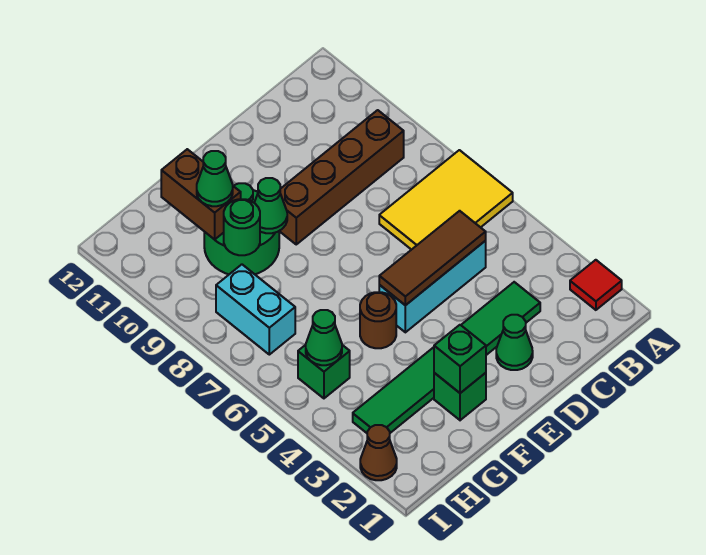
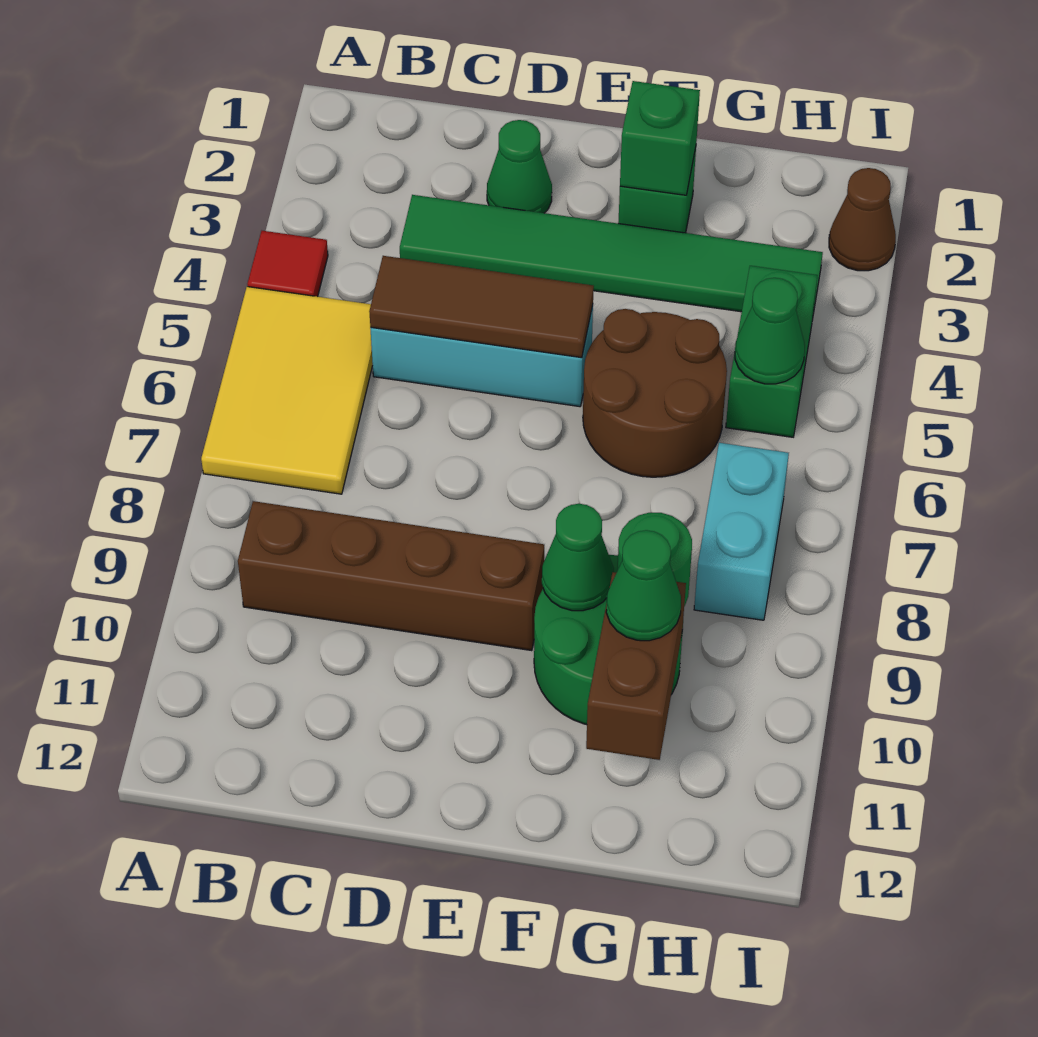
red 1x1 tile [570,260,622,310] -> red 1x1 tile moved to [247,231,328,297]
yellow 2x3 tile [379,150,513,250] -> yellow 2x3 tile turned to [201,287,373,494]
brown 1x1 round brick [360,292,396,348] -> brown 2x2 round brick [583,309,727,477]
green 1x1 brick [298,345,350,398] -> green 1x2 brick [726,266,818,437]

